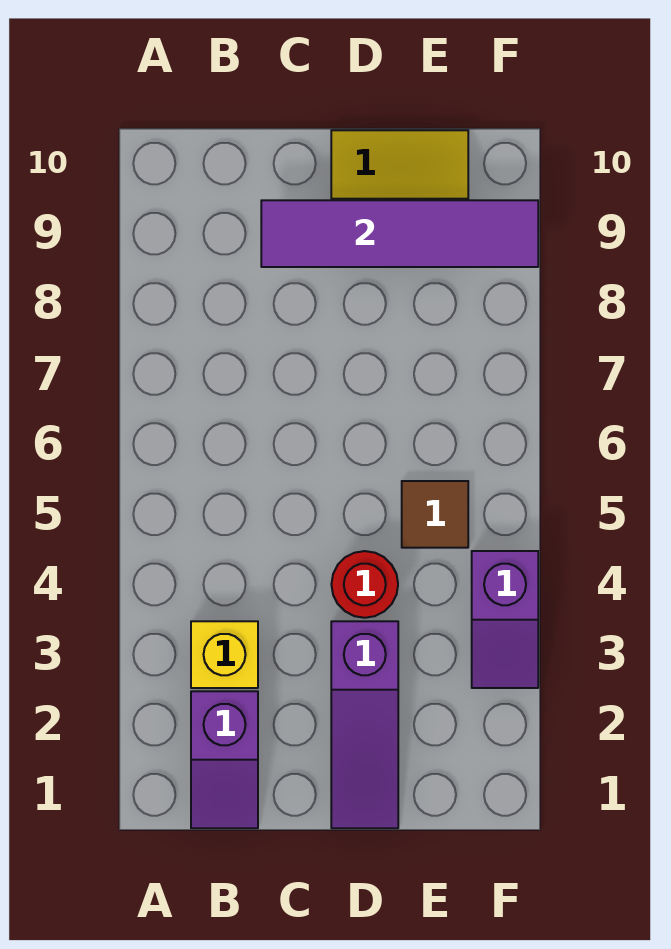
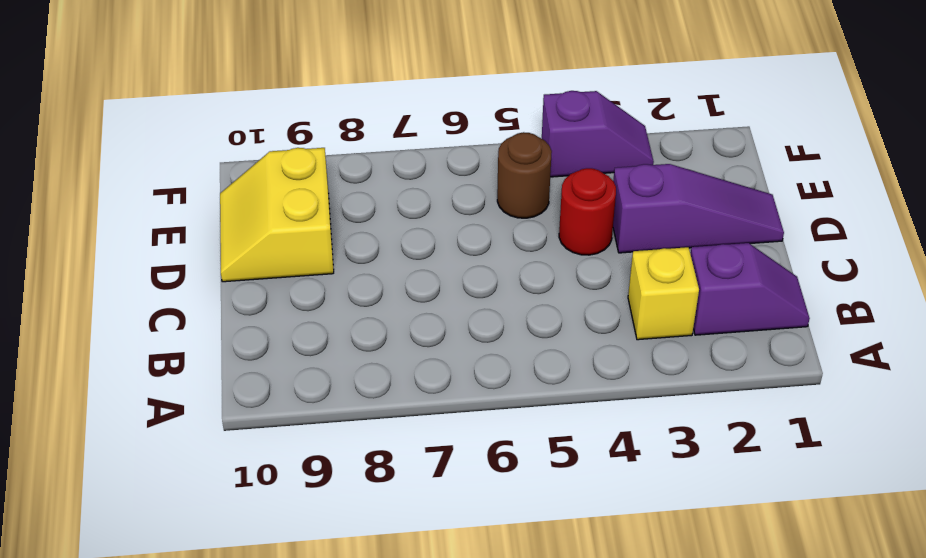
purple 1x4 tile [261,200,538,267] -> none
brown 1x1 tile [402,481,468,548] -> brown 1x1 round brick [497,132,552,218]

